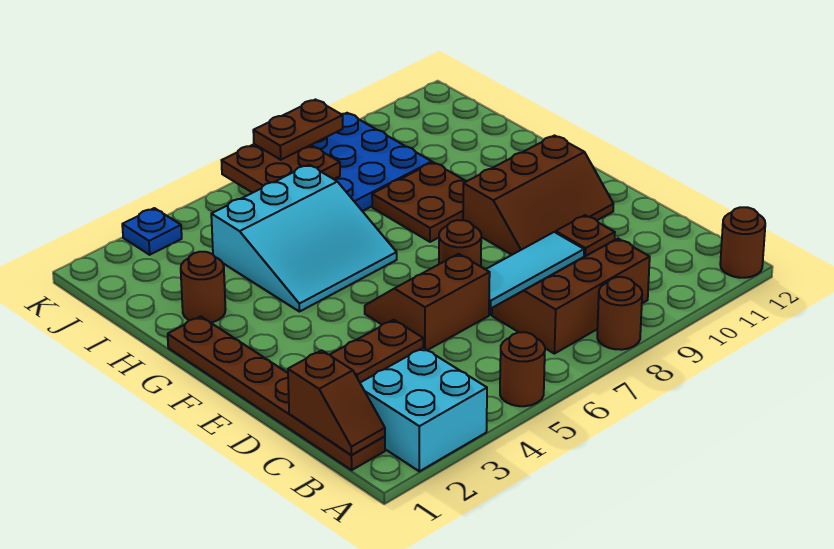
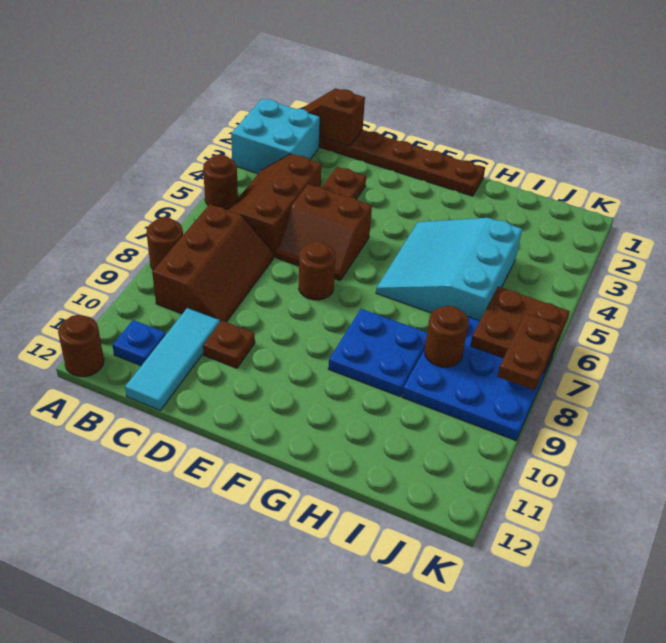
brown 2x2 slope [365,254,490,350] -> brown 2x2 slope turned to [276,184,372,281]
cyan 1x3 tile [486,232,584,315] -> cyan 1x3 tile moved to [125,308,220,410]
brown 2x3 slope [463,136,613,255] -> brown 2x3 slope moved to [228,154,322,257]
brown 2x2 plate [372,162,467,242] -> blue 2x2 plate [328,309,427,396]
brown 1x1 round brick [181,252,225,323] -> brown 1x1 round brick moved to [425,306,469,367]
blue 1x1 plate [122,208,182,255] -> blue 1x1 plate moved to [113,320,166,366]

